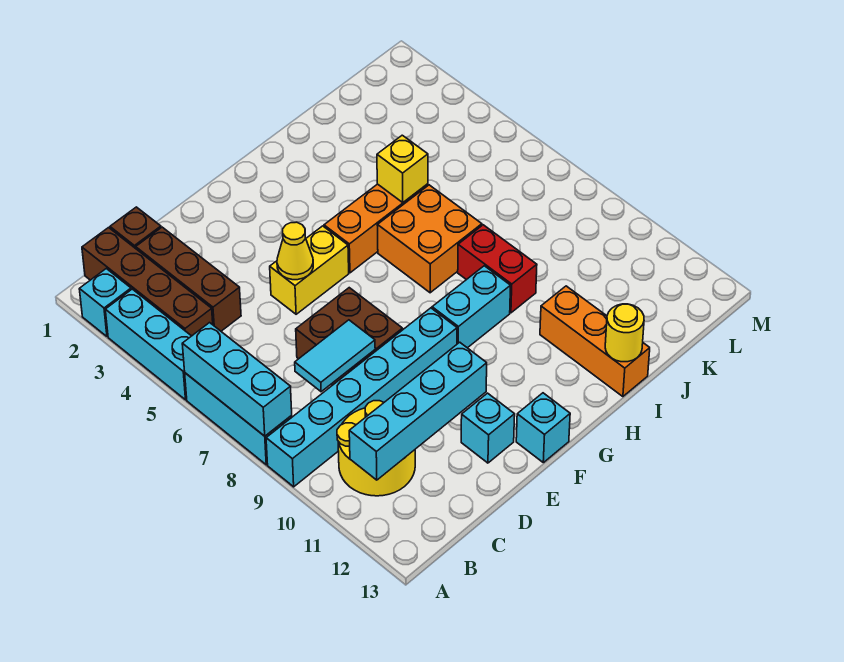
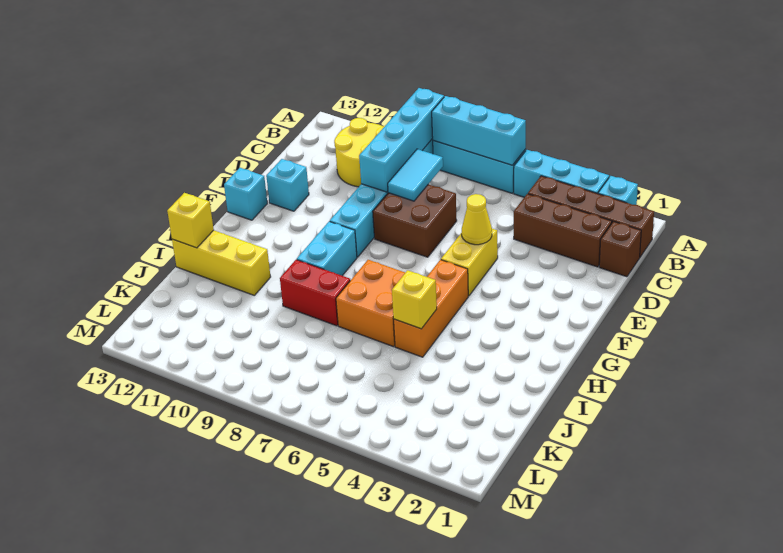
cyan 1x4 brick [349,342,487,480] -> cyan 1x4 brick moved to [359,88,444,192]
orange 1x3 brick [540,286,650,397] -> yellow 1x3 brick [172,230,271,295]
yellow 1x1 round brick [605,304,644,362] -> yellow 1x1 brick [167,193,214,248]

